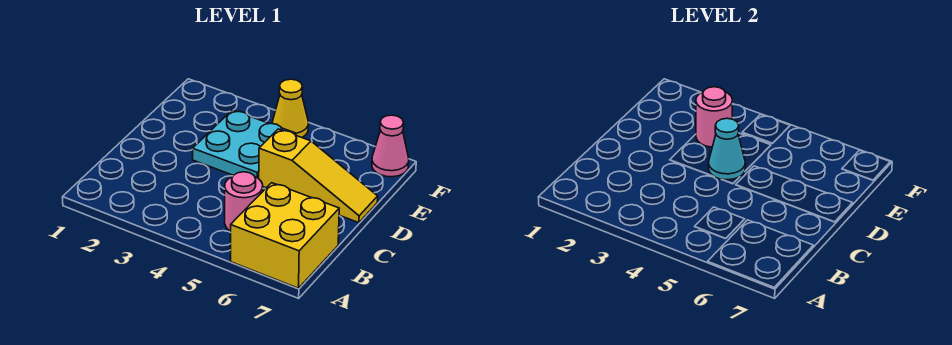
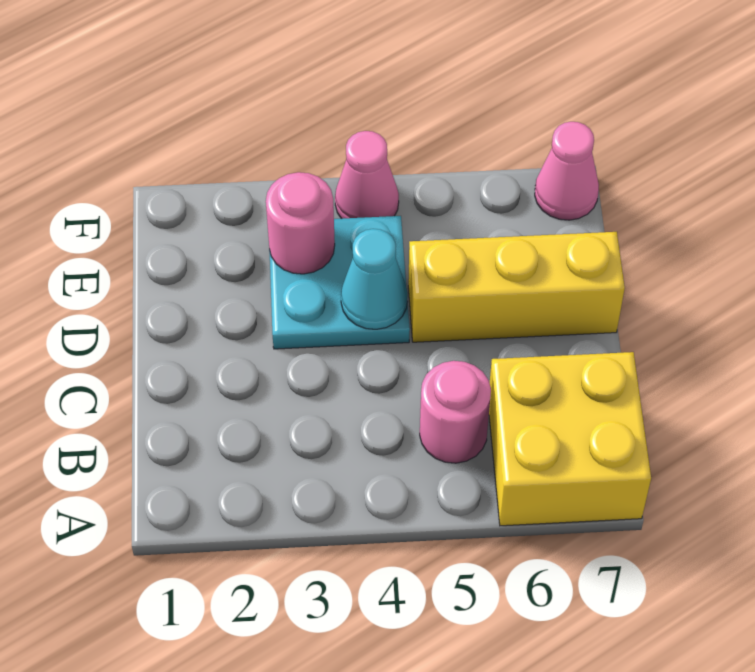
yellow 1x3 slope [259,129,378,223] -> yellow 1x3 brick [408,232,625,342]
yellow 1x1 cone [272,79,308,137] -> pink 1x1 cone [335,131,399,219]

